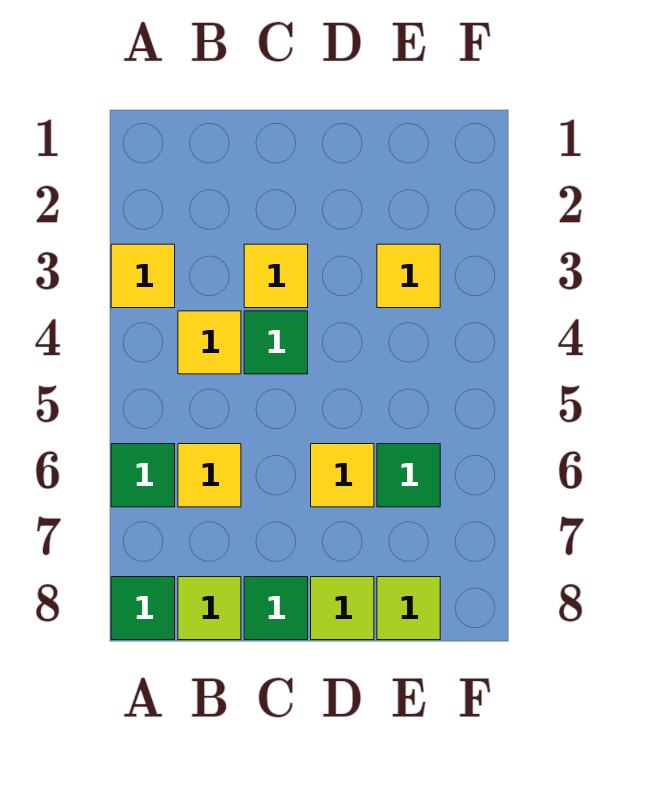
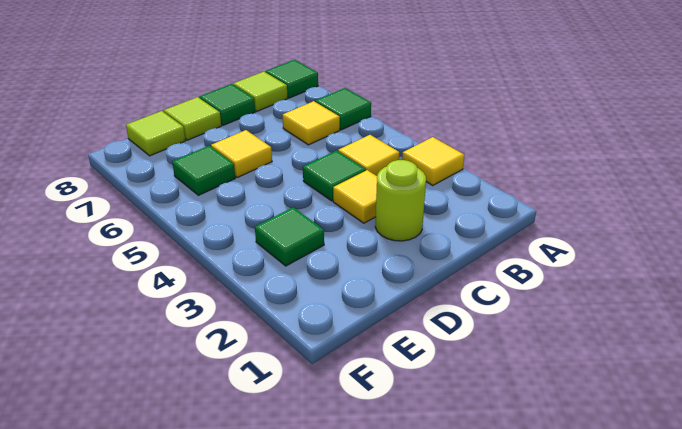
none -> lime 1x1 round brick [375,160,426,241]
yellow 1x1 tile [377,244,440,308] -> green 1x1 tile [255,207,324,266]

